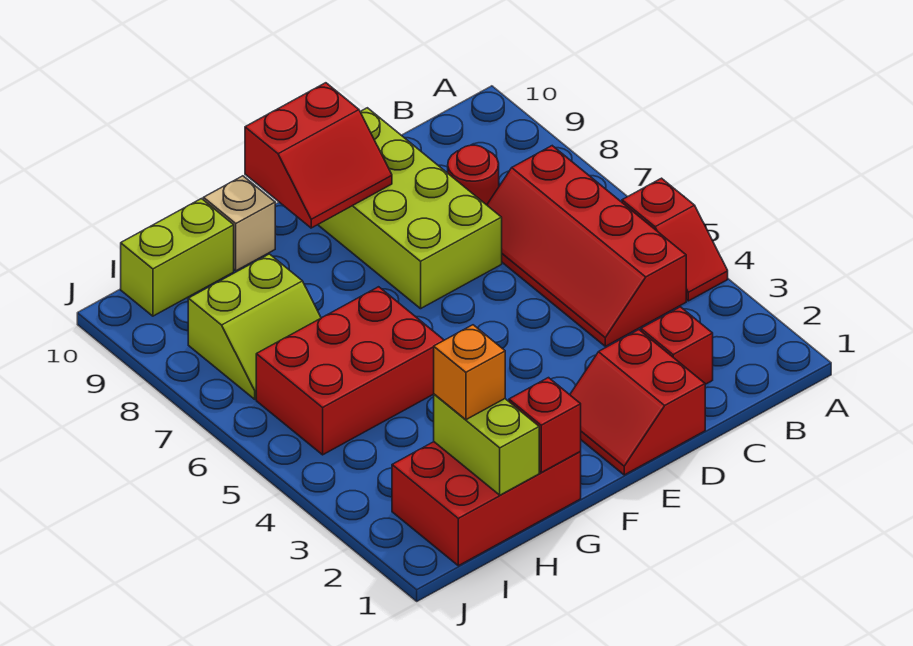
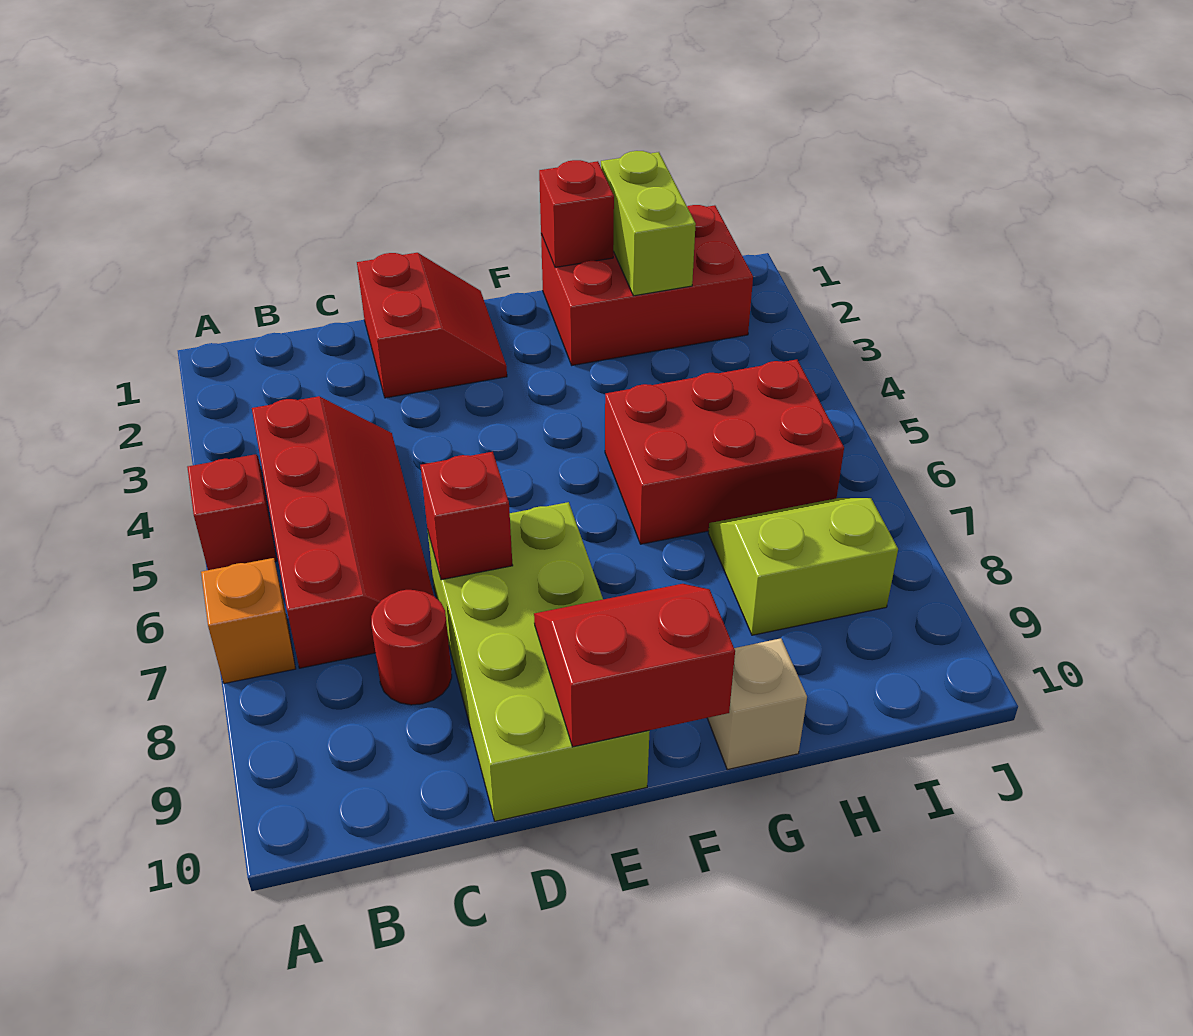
red 1x1 brick [641,307,713,384] -> red 1x1 brick moved to [420,452,513,580]
orange 1x1 brick [434,325,505,420] -> orange 1x1 brick moved to [201,558,296,684]
lime 1x2 brick [121,199,234,316] -> none

